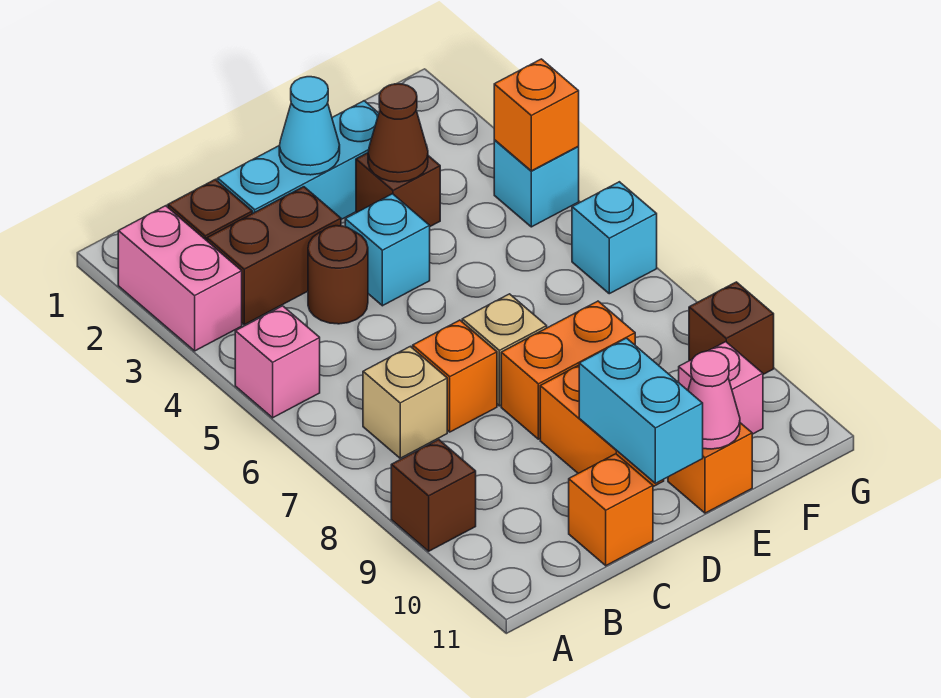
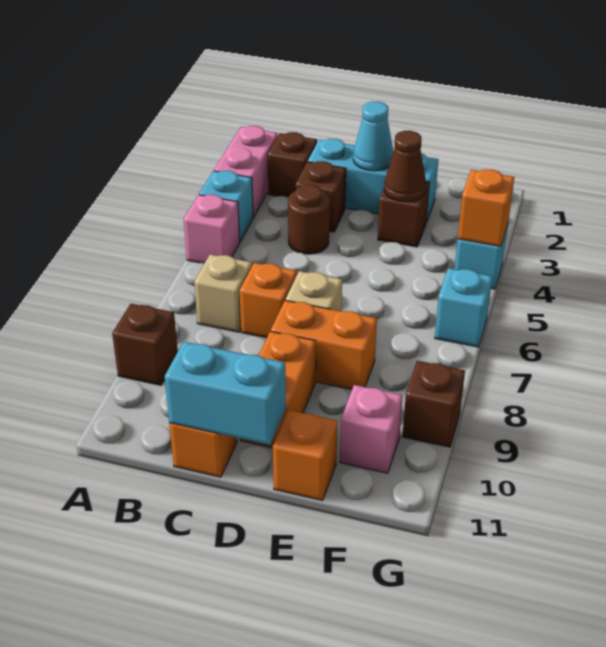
brown 1x2 brick [207,187,341,325] -> brown 1x1 brick [296,161,346,232]
cyan 1x1 brick [345,194,430,306] -> cyan 1x1 brick moved to [199,171,253,242]
cyan 1x2 brick [579,338,703,483] -> cyan 1x2 brick turned to [165,342,286,445]
pink 1x1 cone [688,351,740,449] -> none

